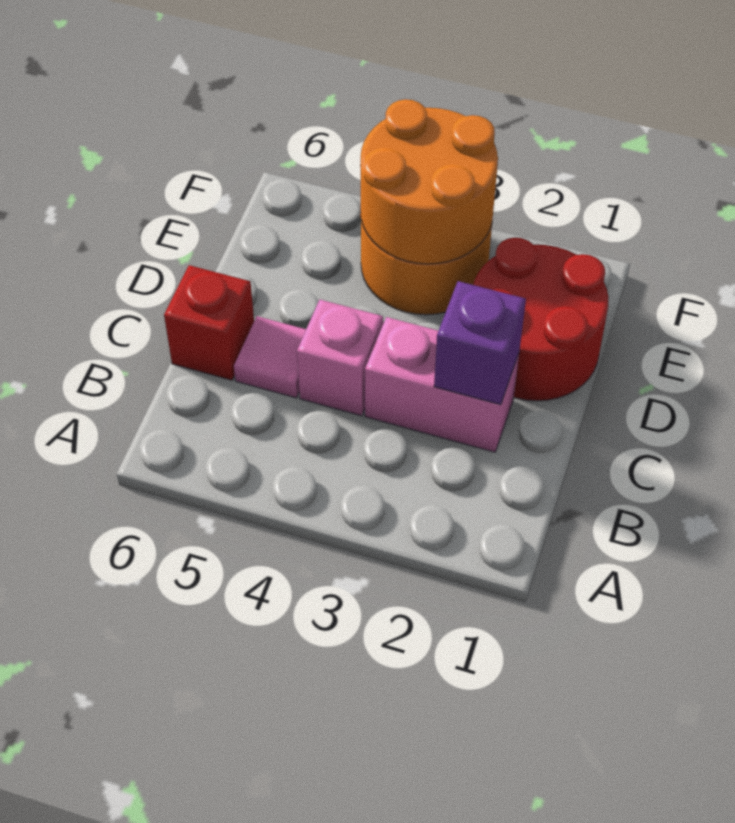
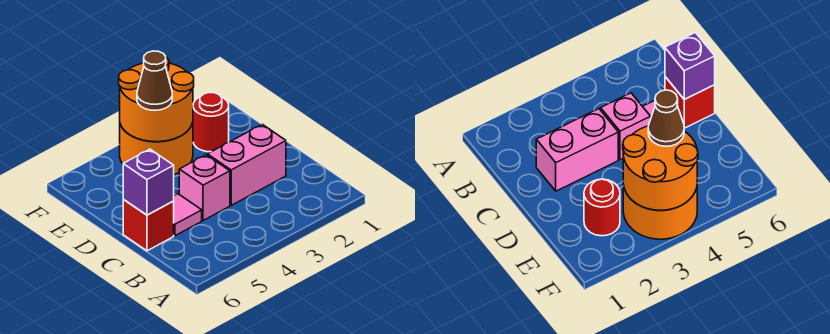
purple 1x1 brick [434,281,526,405] -> purple 1x1 brick moved to [123,149,174,215]
red 2x2 round brick [473,238,608,401] -> red 1x1 round brick [193,93,229,152]
none -> brown 1x1 cone [137,51,172,110]

